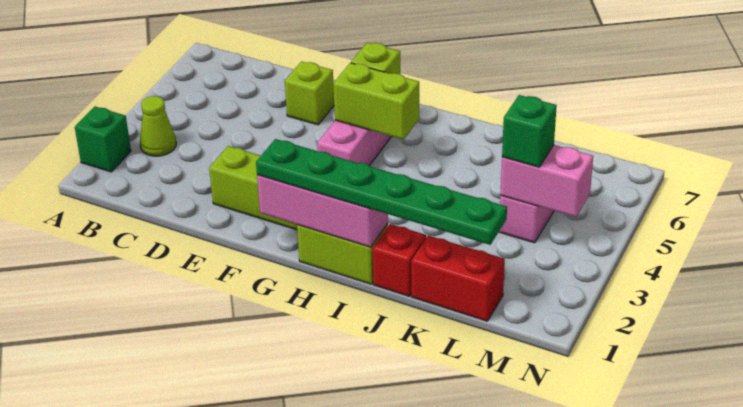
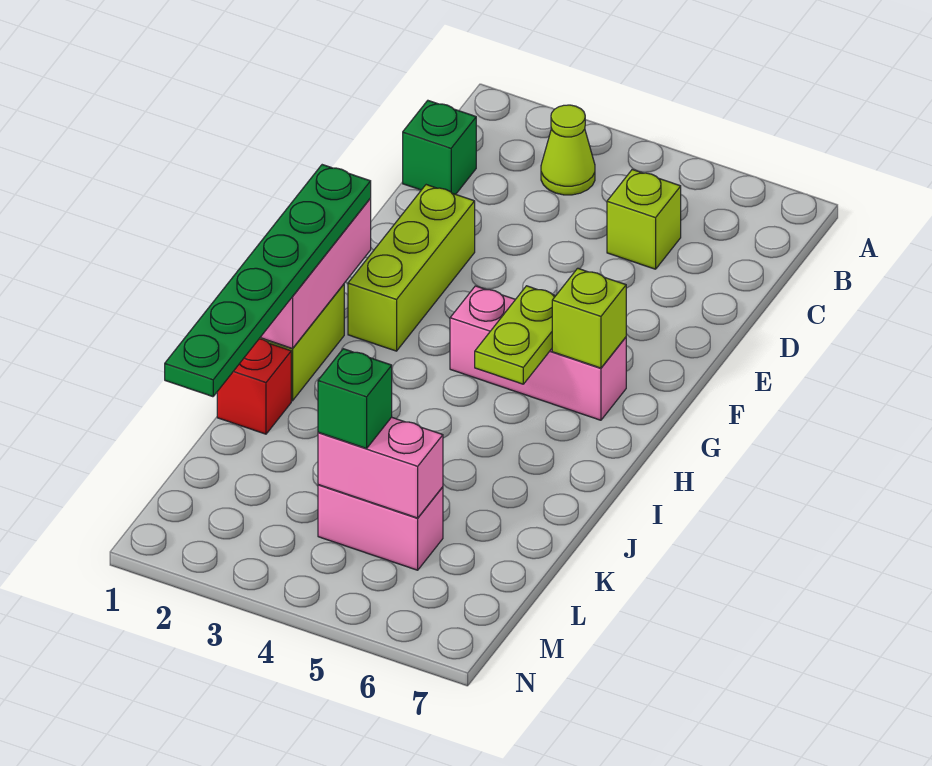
green 1x1 brick [75,107,131,172] -> green 1x1 brick moved to [403,101,476,194]
lime 1x1 brick [285,62,334,125] -> lime 1x1 brick moved to [607,170,681,269]
lime 1x2 brick [333,63,419,140] -> lime 1x2 plate [475,286,555,384]
red 1x2 brick [411,236,505,321] -> none
pink 1x2 brick [500,145,593,217] -> pink 1x2 brick turned to [318,417,443,518]

